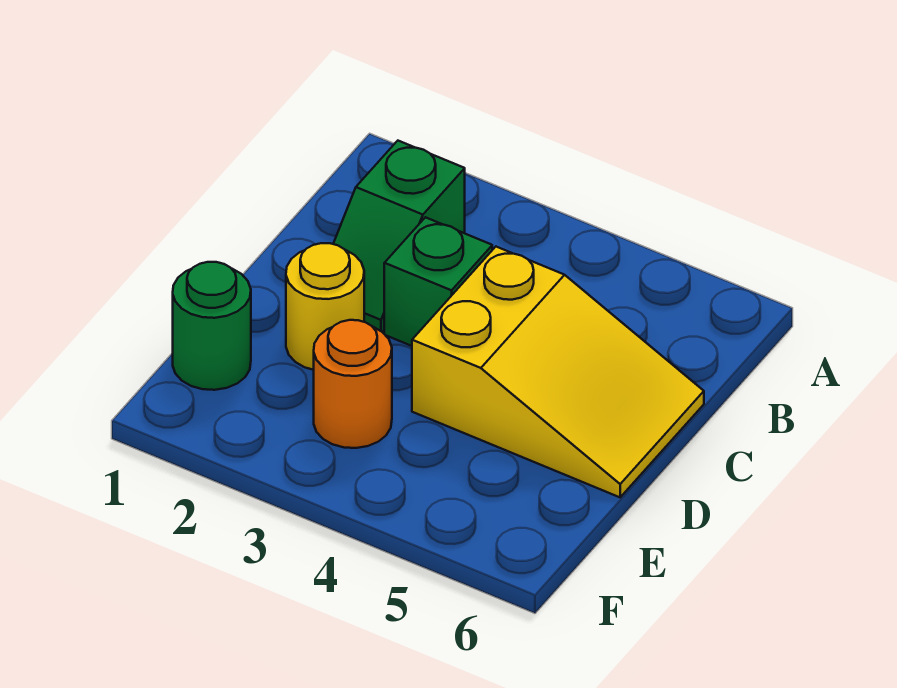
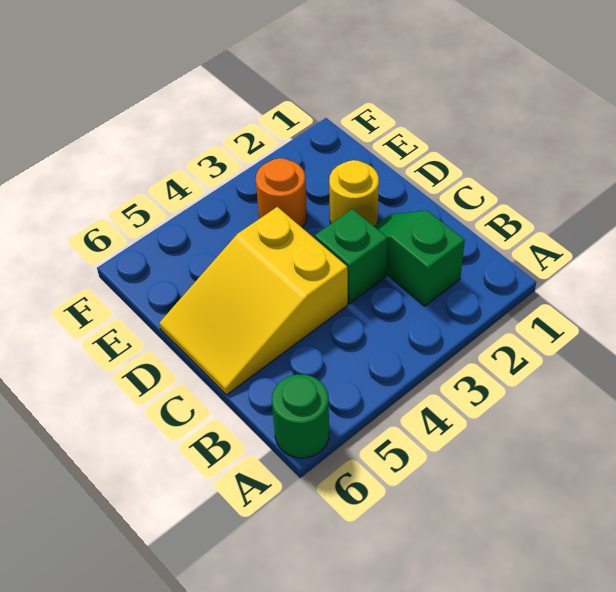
green 1x1 round brick [173,262,251,390] -> green 1x1 round brick moved to [272,374,329,458]

